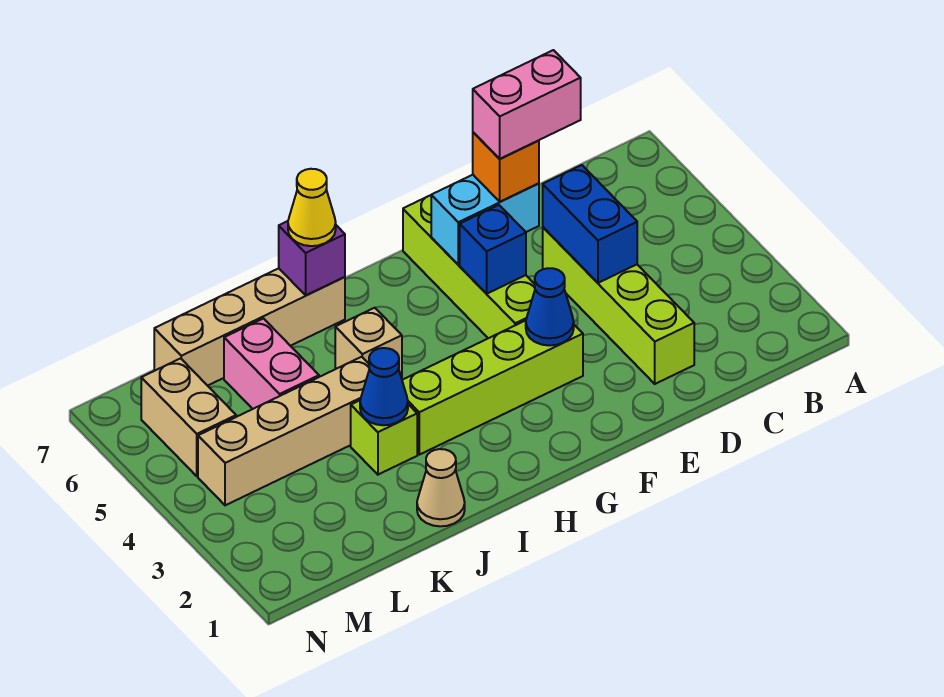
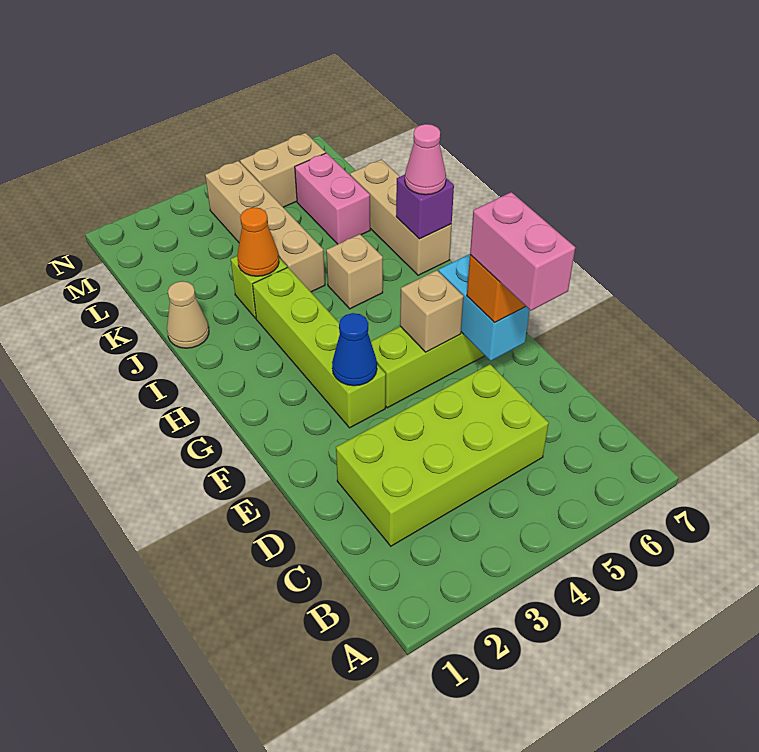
lime 1x4 brick [543,227,694,384] -> lime 2x4 brick [336,364,549,546]
blue 1x2 brick [543,165,637,283] -> none
blue 1x1 brick [460,205,526,294] -> tan 1x1 brick [400,270,464,352]
tan 1x4 brick [154,268,345,386] -> tan 1x3 brick [350,159,452,275]
yellow 1x1 cone [288,169,336,246] -> pink 1x1 cone [405,124,446,195]
blue 1x1 cone [360,348,408,425] -> orange 1x1 cone [237,207,279,276]
pink 1x2 brick [224,319,319,409] -> pink 1x2 brick turned to [295,153,370,244]

